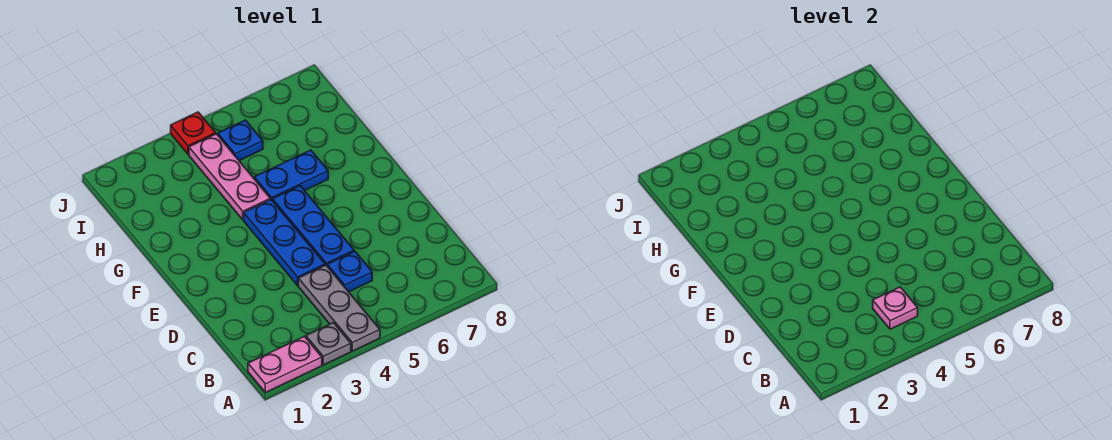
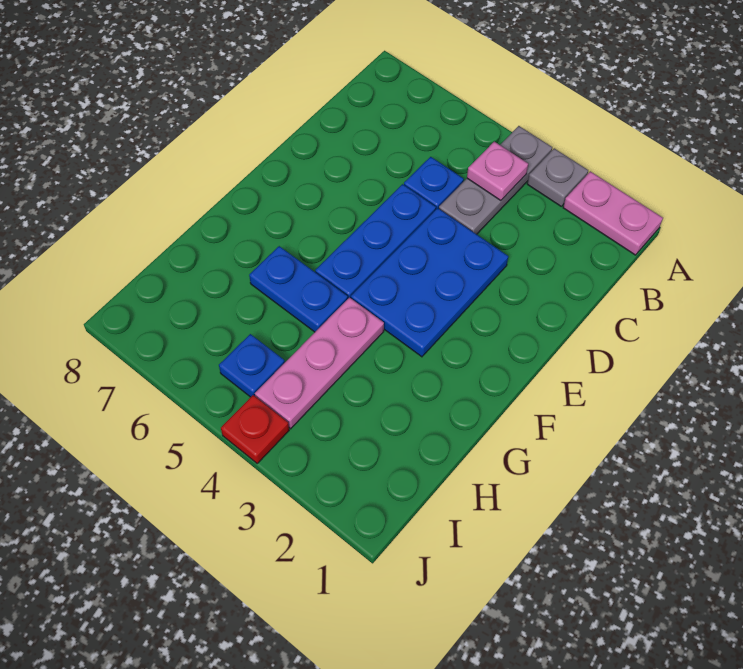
blue 1x3 plate [244,200,325,285] -> blue 2x3 plate [351,208,508,357]

